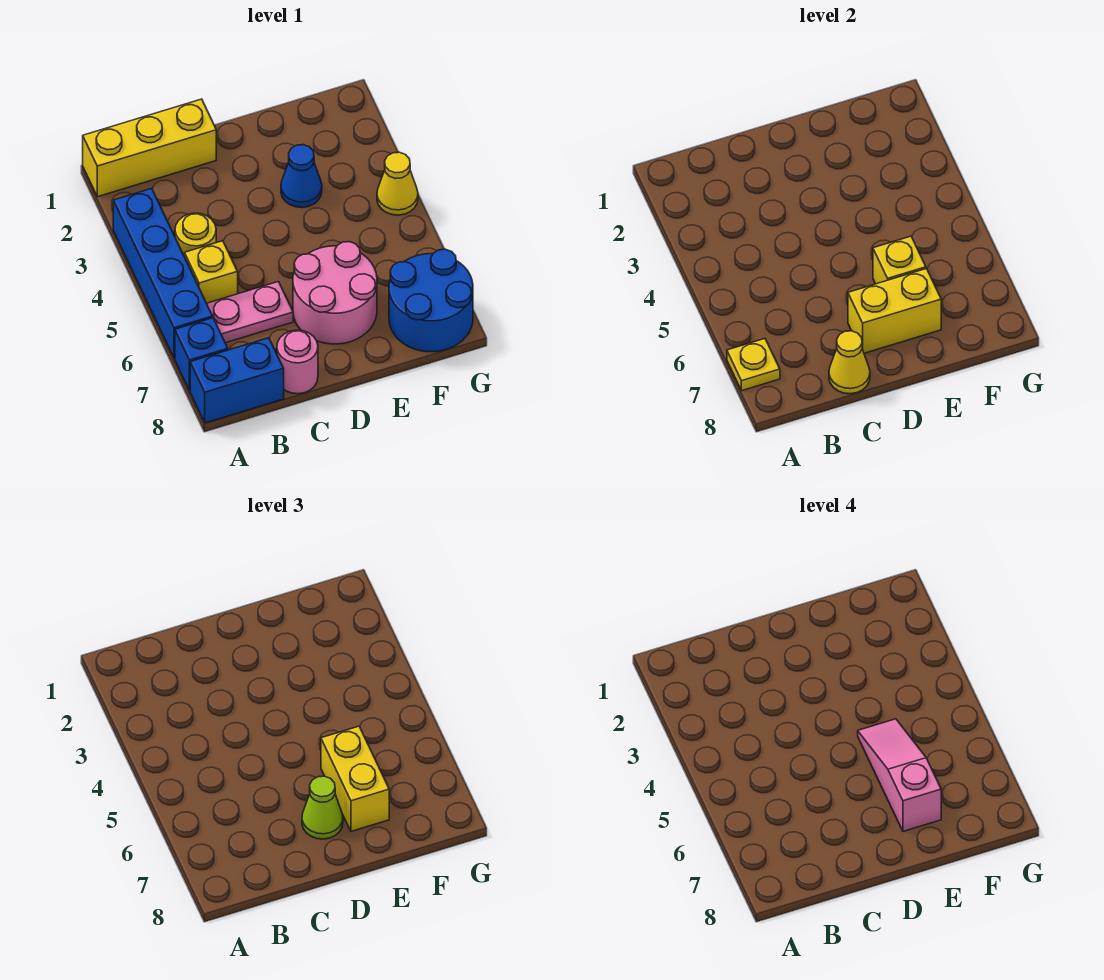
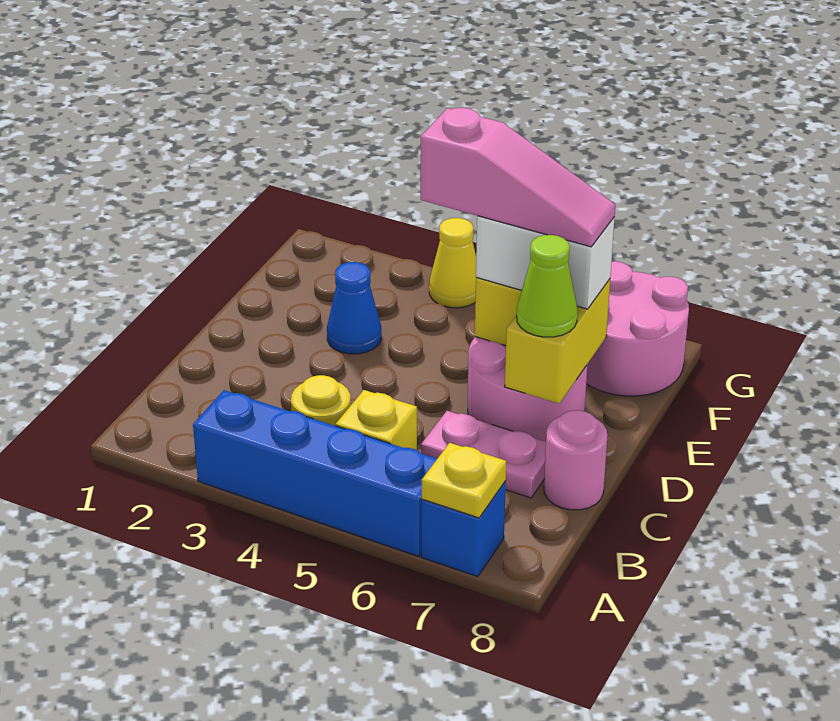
yellow 1x3 brick [83,99,216,197] -> none
blue 1x2 brick [190,338,284,423] -> none
pink 1x2 plate [207,282,293,343] -> pink 1x2 plate turned to [421,411,546,498]
yellow 1x1 cone [829,331,870,394] -> none
pink 1x3 slope [858,719,941,831] -> pink 1x3 slope turned to [421,108,615,247]
yellow 1x2 brick [321,726,389,831] -> white 1x2 brick [476,216,615,309]
blue 2x2 round brick [389,249,473,352] -> pink 2x2 round brick [586,261,689,396]

